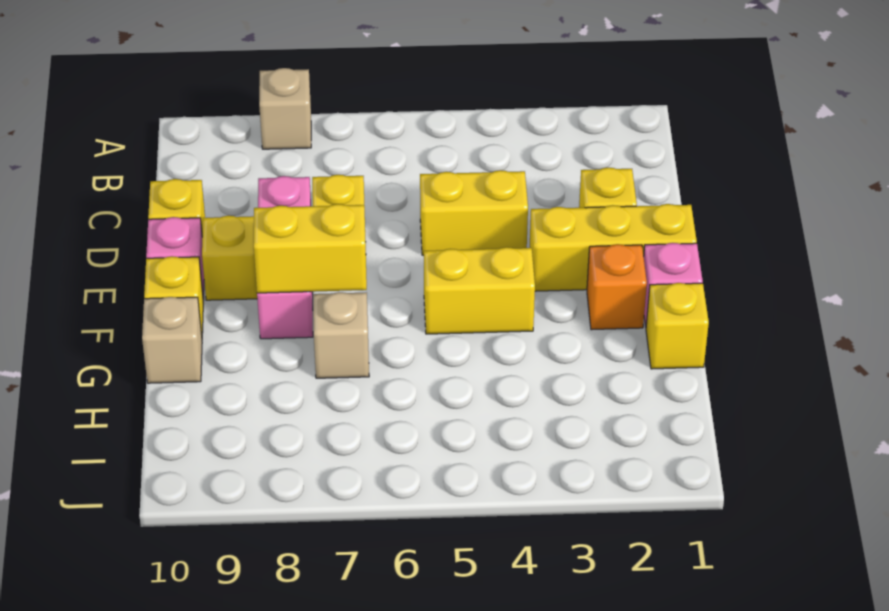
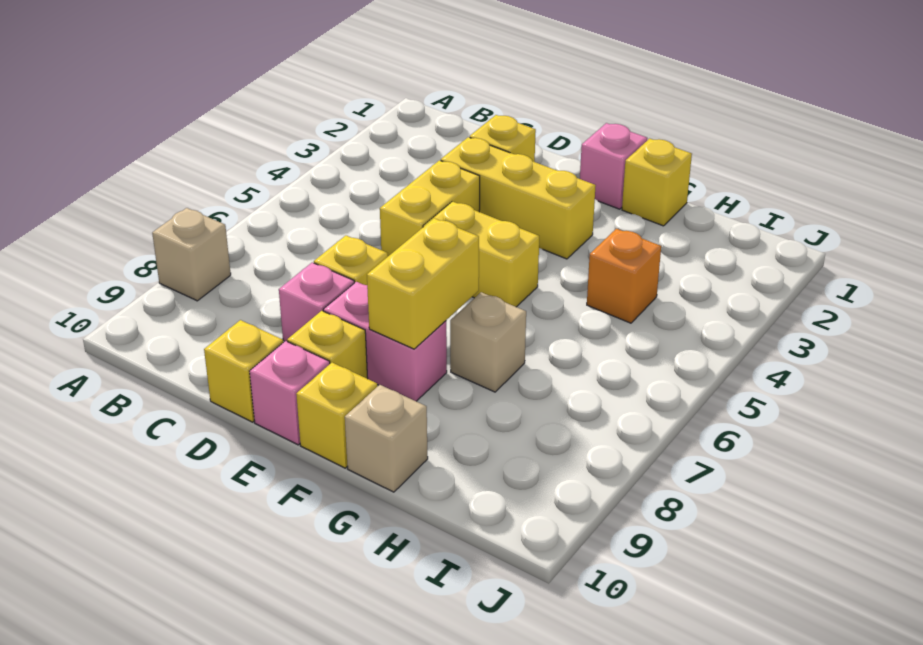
yellow 1x3 brick [530,204,697,291] -> yellow 1x3 brick turned to [441,137,596,259]
orange 1x1 brick [587,244,647,330] -> orange 1x1 brick moved to [587,229,661,323]
yellow 1x2 brick [424,247,535,334] -> yellow 1x2 brick turned to [423,201,539,307]

